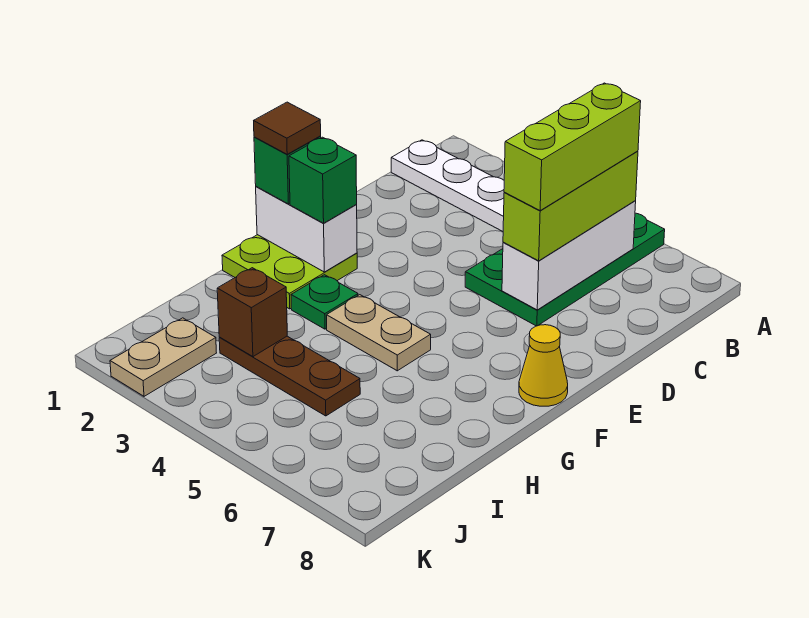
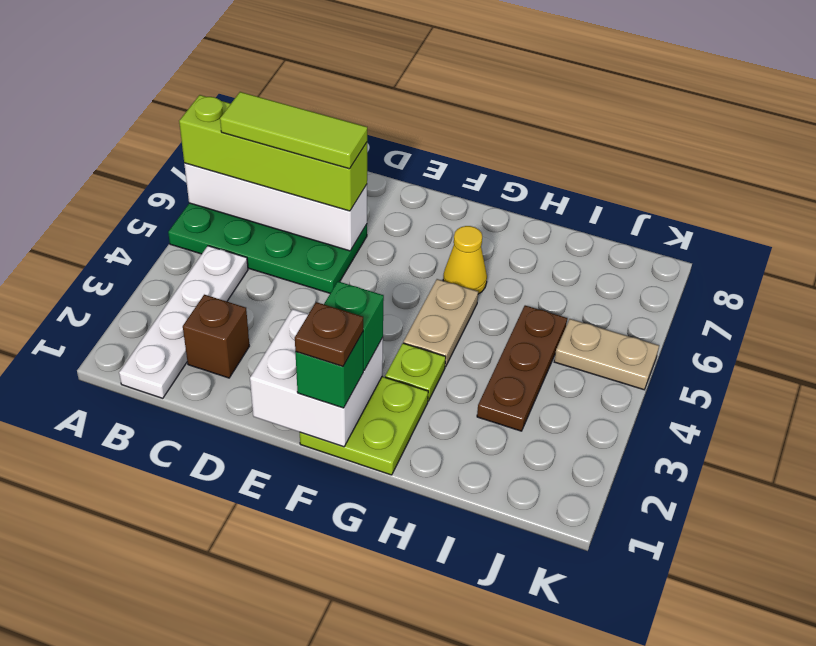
white 1x3 brick [502,201,636,310] -> white 1x4 brick [184,163,367,251]
lime 1x3 brick [503,151,638,261] -> lime 1x4 brick [179,95,367,211]
lime 1x3 brick [504,83,641,210] -> lime 1x3 tile [220,92,367,169]
white 1x2 brick [256,187,357,272] -> white 2x2 brick [250,309,383,447]
brown 1x1 tile [254,102,321,154] -> brown 1x1 plate [295,302,363,366]
yellow 1x1 cone [519,325,568,406] -> yellow 1x1 cone moved to [443,226,487,294]
green 1x1 plate [291,275,358,329] -> lime 1x1 plate [385,343,446,401]
brown 1x1 brick [217,268,287,357] -> brown 1x1 brick moved to [183,295,249,378]
tan 1x2 plate [110,318,216,396] -> tan 1x2 plate moved to [554,319,659,390]

